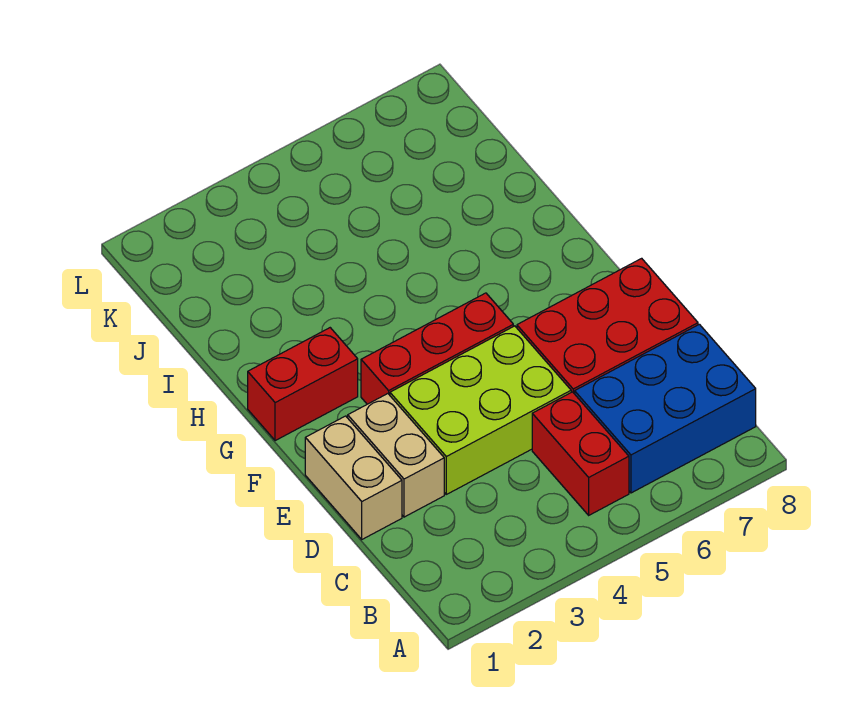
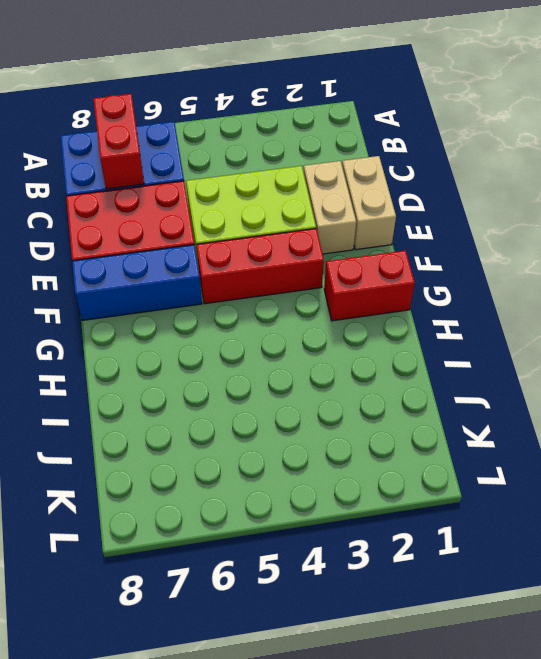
red 1x2 brick [532,392,629,515] -> red 1x2 brick moved to [94,94,144,189]
none -> blue 1x3 brick [72,245,202,321]

